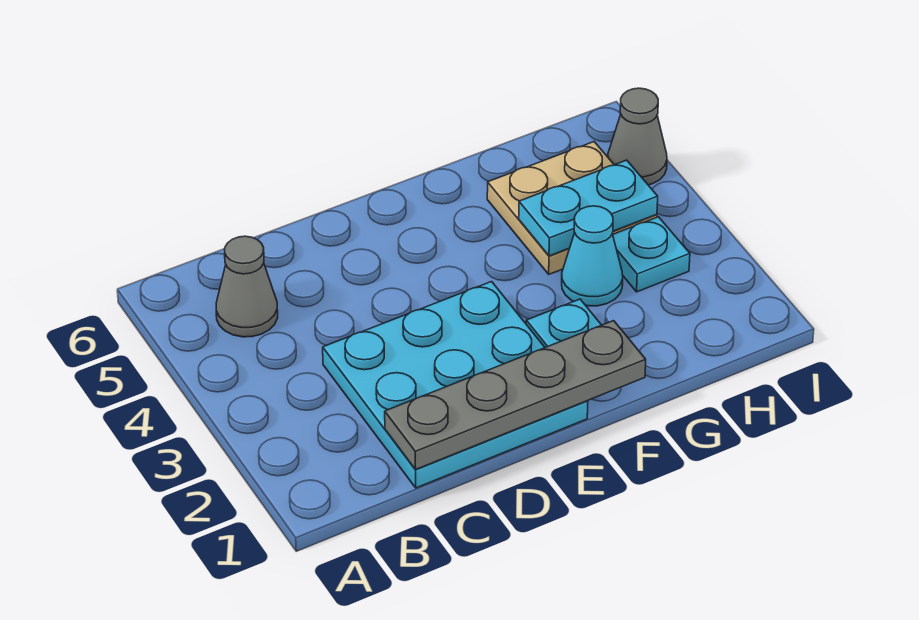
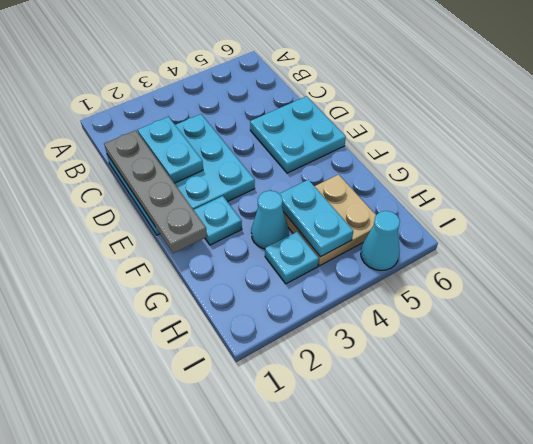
grey 1x1 cone [216,236,278,337] -> none
none -> cyan 1x2 plate [138,117,203,183]
none -> cyan 2x2 plate [250,96,346,173]
grey 1x1 cone [608,88,667,185] -> cyan 1x1 cone [361,211,400,270]

